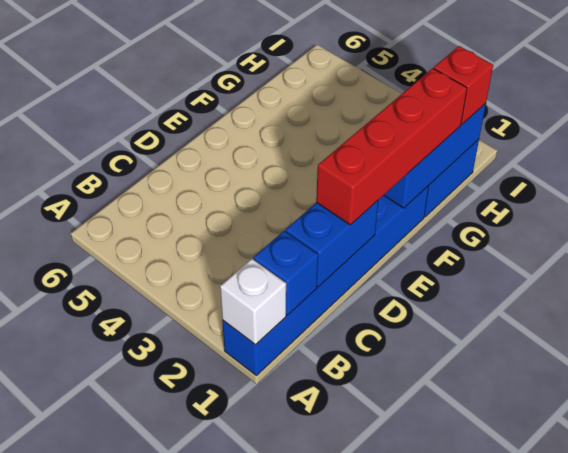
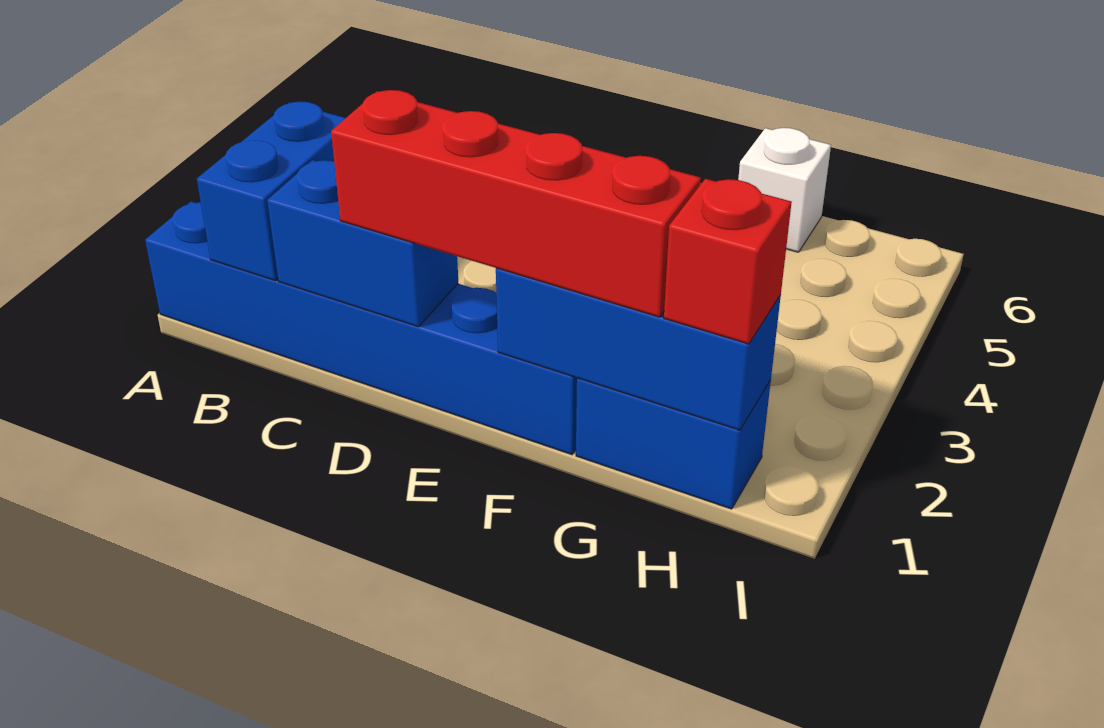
white 1x1 brick [220,259,286,345] -> white 1x1 brick moved to [738,128,831,252]
blue 1x1 brick [253,231,318,315] -> blue 1x2 brick [197,102,345,281]

